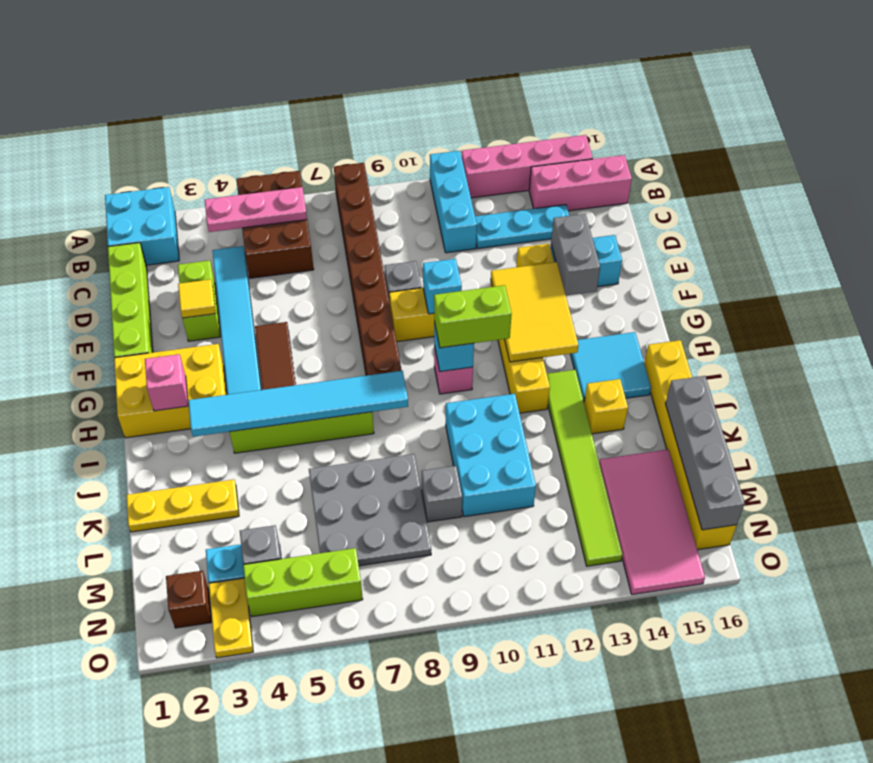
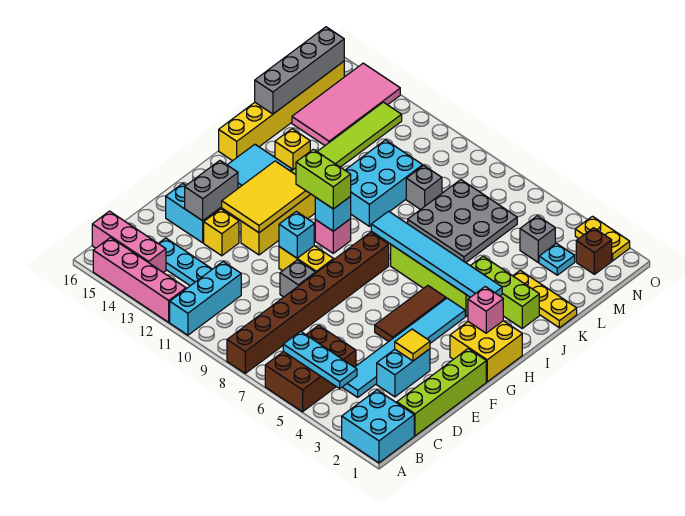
pink 1x3 plate [205,187,307,232] -> cyan 1x3 plate [283,331,357,389]
lime 1x2 brick [178,260,220,341] -> cyan 1x2 brick [377,349,430,397]
yellow 2x3 brick [114,344,227,438] -> yellow 2x2 brick [450,321,522,382]
yellow 1x2 plate [209,578,253,658] -> yellow 1x2 plate turned to [575,216,630,261]
lime 1x3 brick [243,548,363,617] -> lime 1x3 brick moved to [471,256,539,328]

